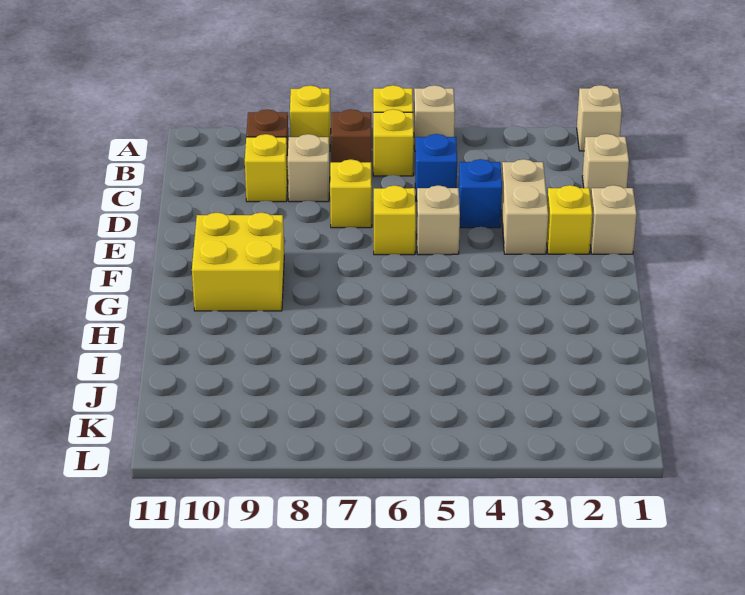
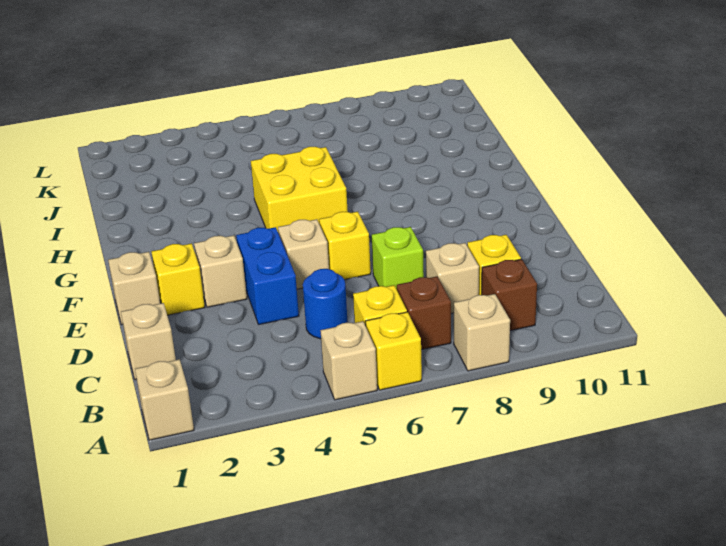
yellow 1x1 brick [290,85,331,151] -> tan 1x1 brick [453,294,510,371]
blue 1x1 brick [415,134,457,201] -> blue 1x1 round brick [303,269,348,339]
tan 1x2 brick [501,159,548,254] -> tan 1x1 brick [194,235,247,307]
blue 1x1 brick [459,159,502,228] -> blue 1x2 brick [236,227,299,324]
yellow 1x1 brick [330,159,372,228] -> lime 1x1 brick [372,227,424,289]
yellow 2x2 brick [192,212,284,311] -> yellow 2x2 brick moved to [251,147,348,231]

